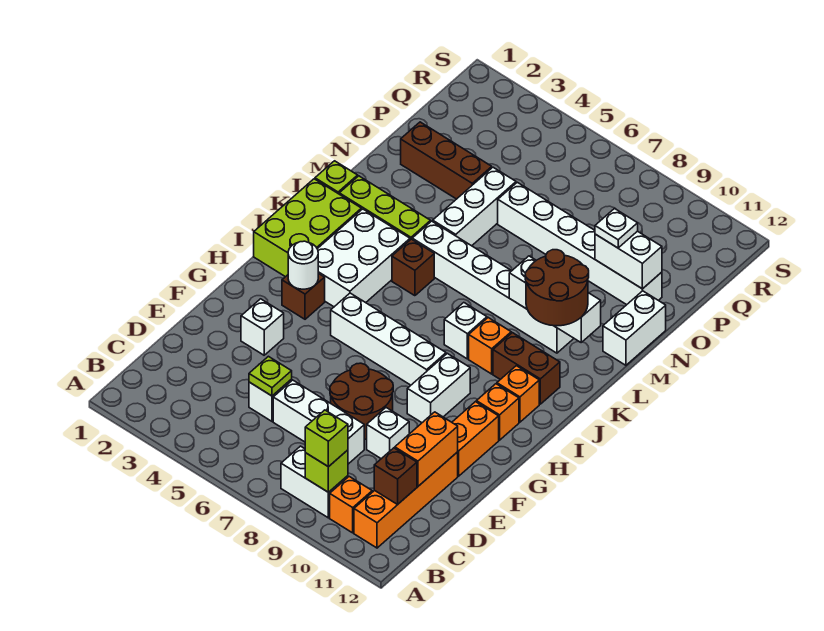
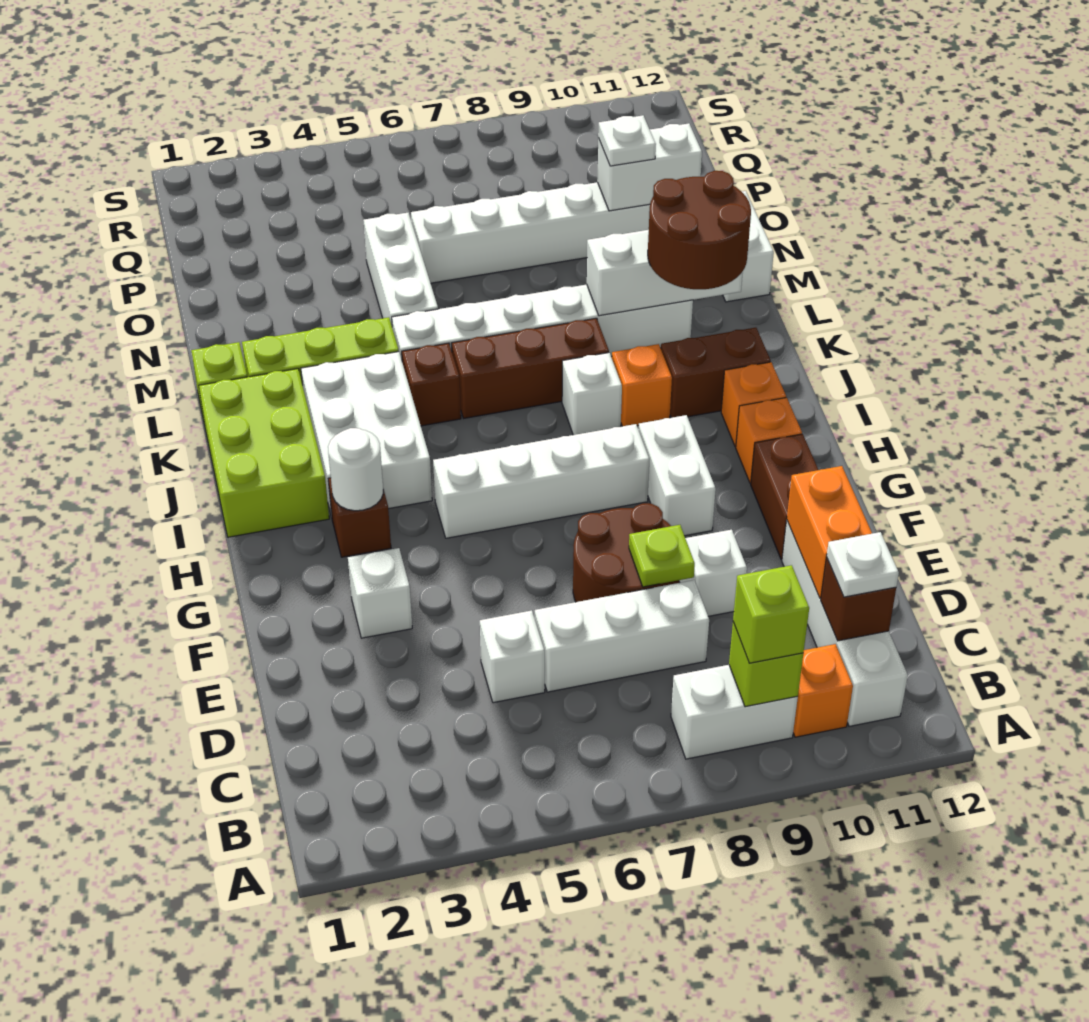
orange 1x4 brick [354,452,458,548] -> white 1x4 brick [782,521,908,726]
none -> white 1x1 plate [827,532,899,597]
lime 1x1 plate [249,356,292,396] -> lime 1x1 plate moved to [629,525,695,587]
orange 1x2 brick [452,402,499,476] -> brown 1x2 brick [751,434,818,560]
brown 1x3 brick [401,122,492,199] -> brown 1x3 brick moved to [452,318,609,418]

